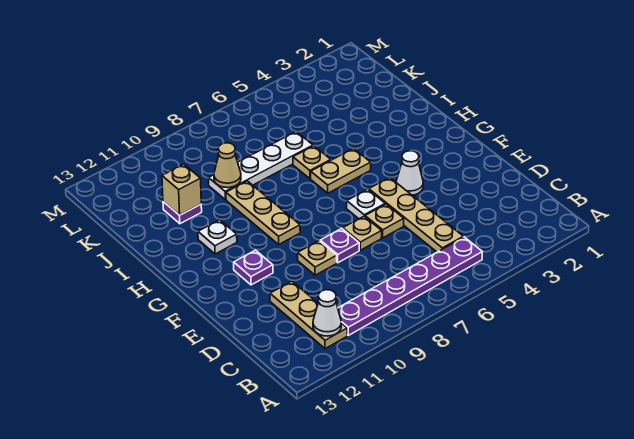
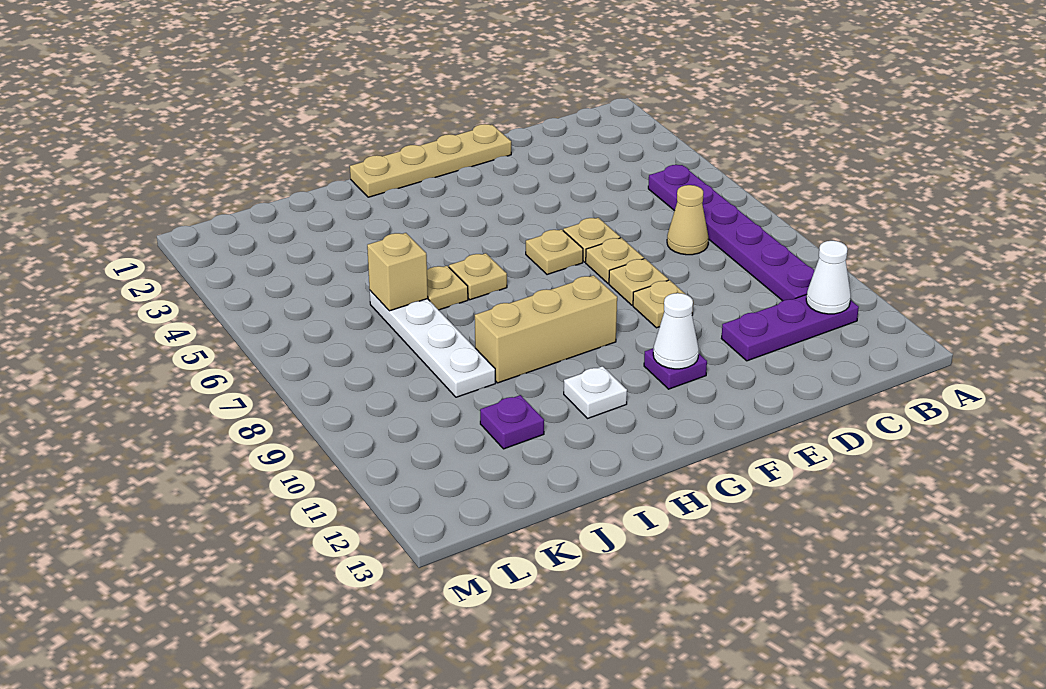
tan 1x3 plate [270,281,347,349] -> purple 1x3 plate [721,295,859,361]
tan 1x4 plate [369,178,463,252] -> tan 1x4 plate moved to [350,124,511,197]
purple 1x1 plate [320,228,359,263] -> tan 1x1 plate [609,259,668,305]
white 1x1 cone [396,151,423,195] -> white 1x1 cone moved to [653,293,699,369]
white 1x1 plate [347,189,385,219] -> tan 1x1 plate [526,229,583,275]
tan 1x3 plate [226,181,300,244] -> tan 1x3 brick [475,275,617,383]
tan 1x2 plate [311,148,371,193] -> tan 1x1 plate [449,253,507,300]
tan 1x1 cone [214,143,241,188] -> tan 1x1 cone moved to [667,185,709,255]
tan 1x1 brick [162,164,201,215] -> tan 1x1 brick moved to [367,233,428,311]

